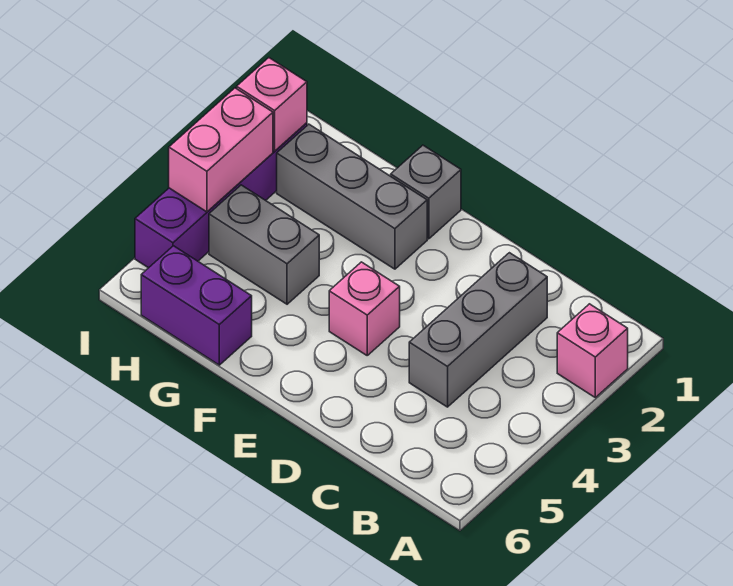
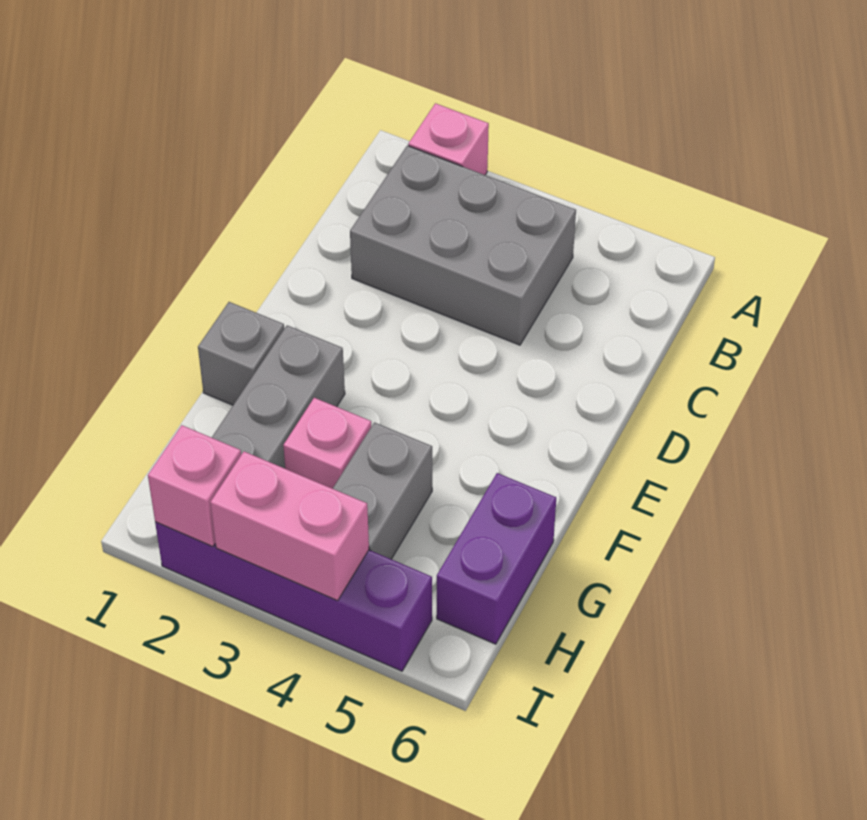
grey 1x3 brick [409,253,547,407] -> grey 2x3 brick [350,146,576,345]
pink 1x1 brick [329,262,400,355] -> pink 1x1 brick moved to [283,398,371,489]

